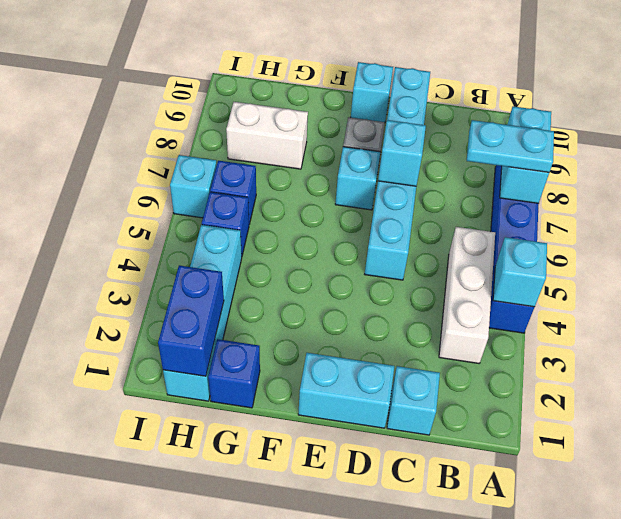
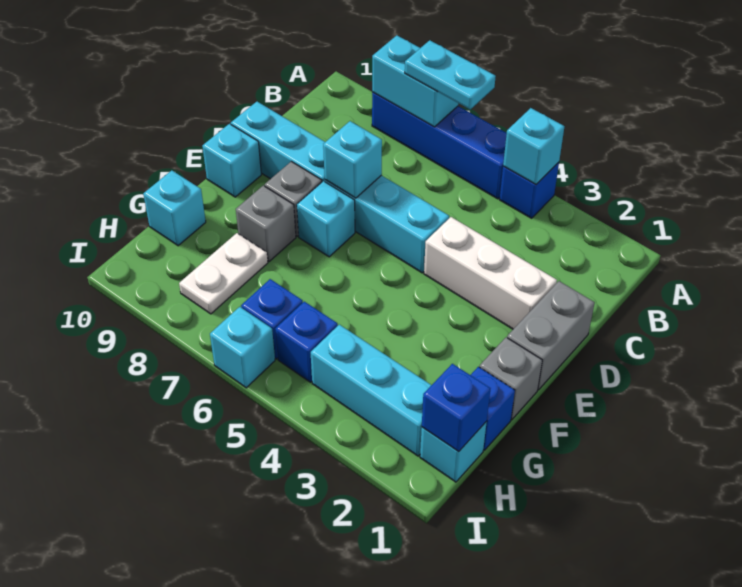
cyan 1x2 plate [467,120,554,172] -> cyan 1x2 plate turned to [405,40,496,109]
white 1x3 brick [439,227,495,363] -> white 1x3 brick moved to [424,217,557,329]
cyan 1x1 brick [387,366,440,435] -> cyan 1x1 brick moved to [143,170,206,246]
cyan 1x2 brick [298,353,394,428] -> grey 1x2 brick [507,281,595,390]
none -> grey 1x1 brick [480,337,542,420]
none -> grey 1x1 brick [236,186,296,261]
white 1x2 brick [226,102,308,169] -> white 1x2 plate [179,233,268,314]
blue 1x2 brick [158,266,224,376] -> blue 1x1 brick [422,364,490,452]

